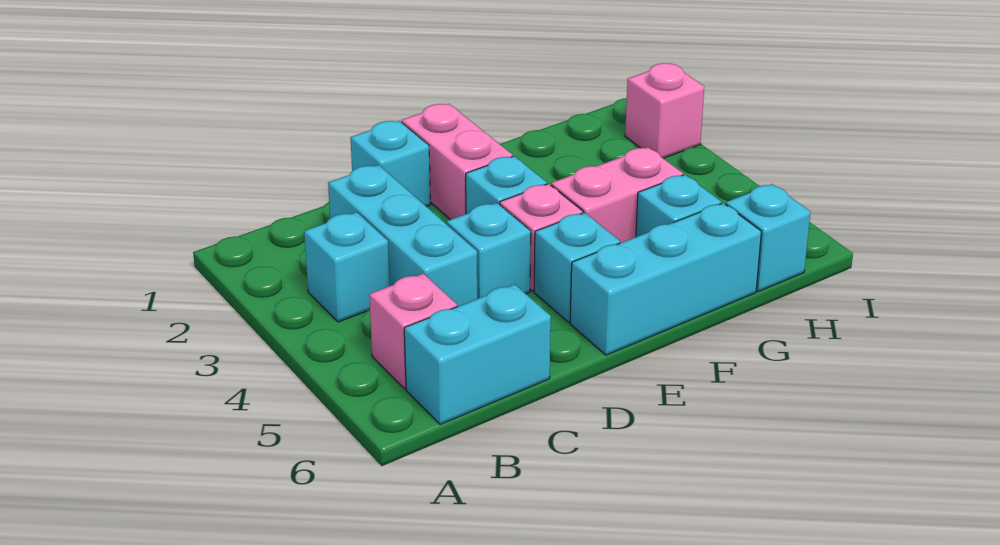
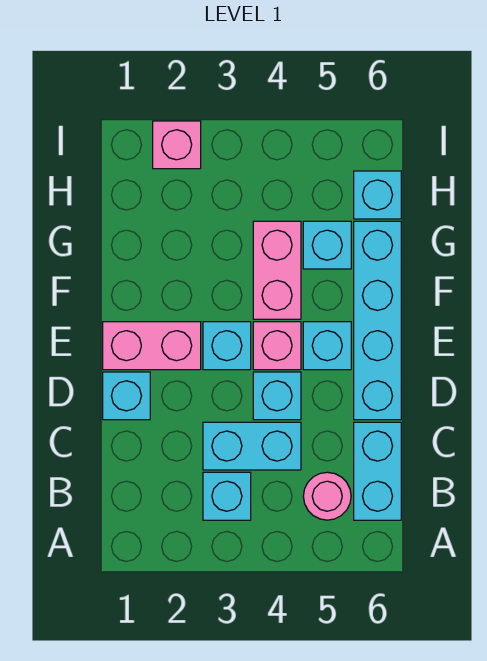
pink 1x1 brick [369,274,457,389] -> pink 1x1 round brick [303,472,351,520]
cyan 1x3 brick [328,165,477,307] -> cyan 1x2 brick [203,422,301,470]
cyan 1x3 brick [570,203,761,355] -> cyan 1x4 brick [354,221,401,420]

